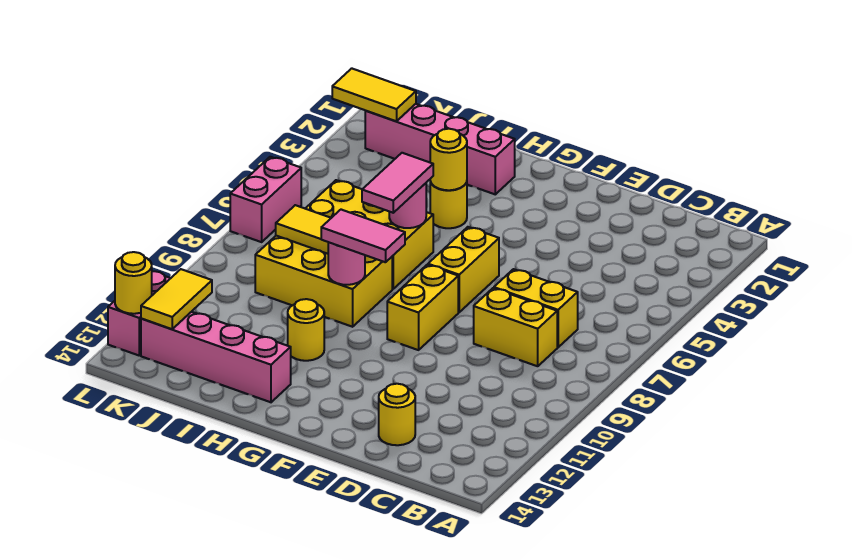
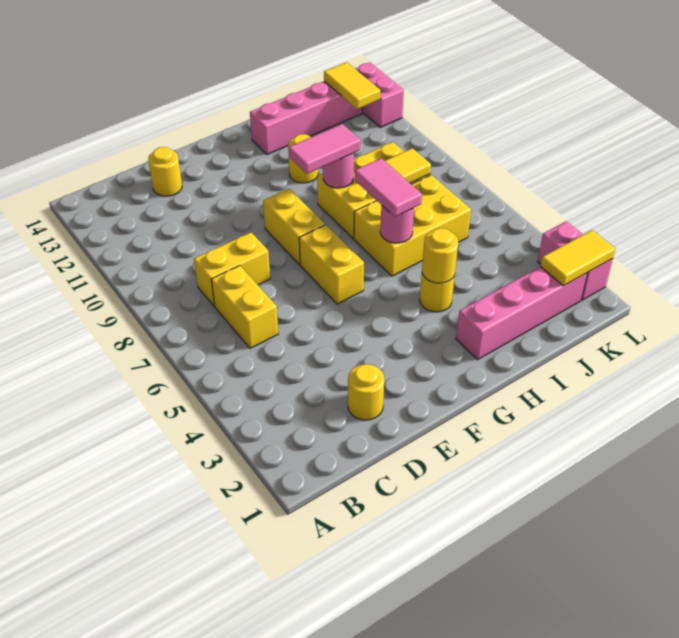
yellow 1x2 brick [494,269,578,347] -> yellow 1x2 brick turned to [211,265,278,348]
pink 1x2 brick [230,157,301,242] -> pink 1x2 brick moved to [538,221,613,300]
yellow 1x1 round brick [115,252,152,314] -> yellow 1x1 round brick moved to [348,364,384,420]

